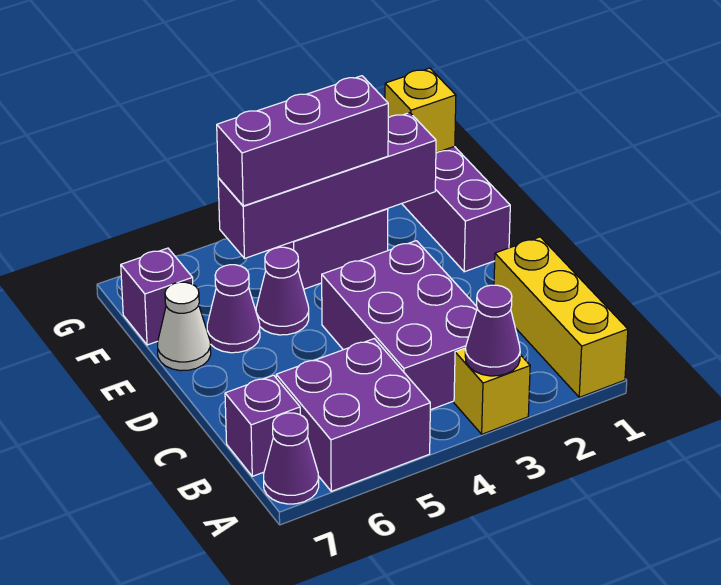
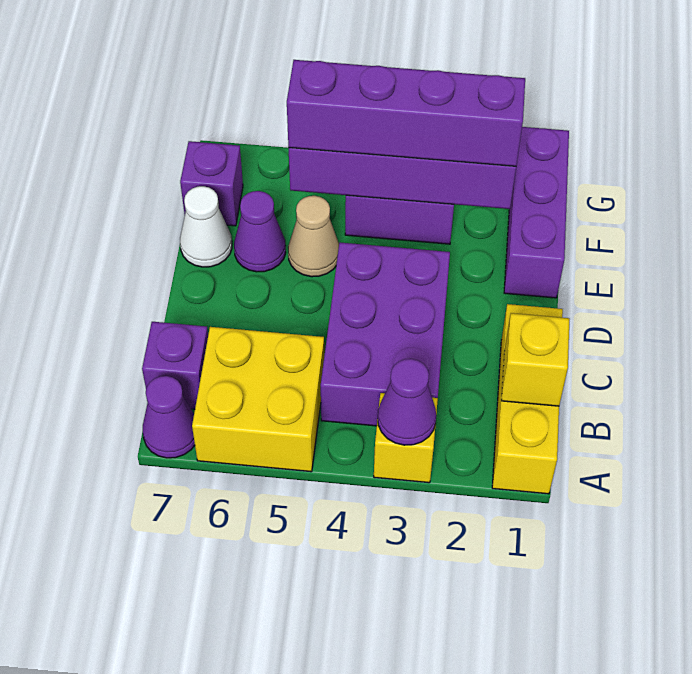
purple 2x2 brick [276,339,430,491] -> yellow 2x2 brick [192,327,324,472]
purple 1x1 cone [256,247,309,335] -> tan 1x1 cone [288,196,339,277]
purple 1x3 brick [217,76,388,206] -> purple 1x4 brick [287,60,525,166]
yellow 1x1 brick [385,68,456,153] -> yellow 1x1 brick moved to [501,313,570,406]

